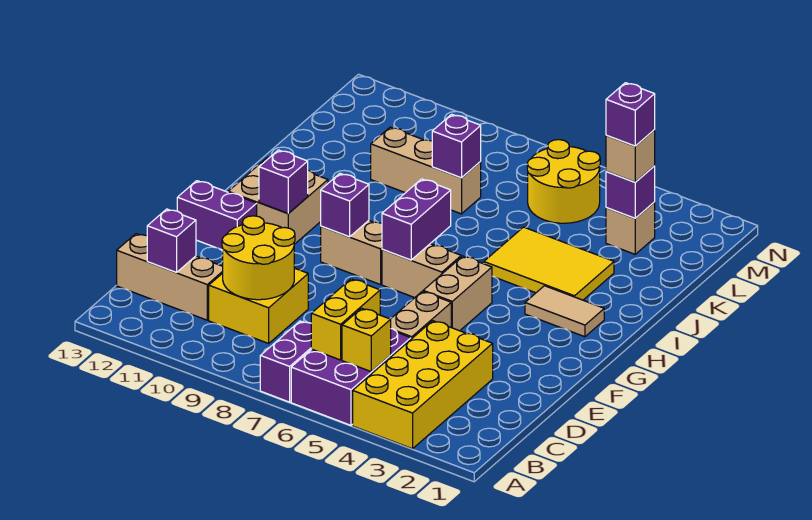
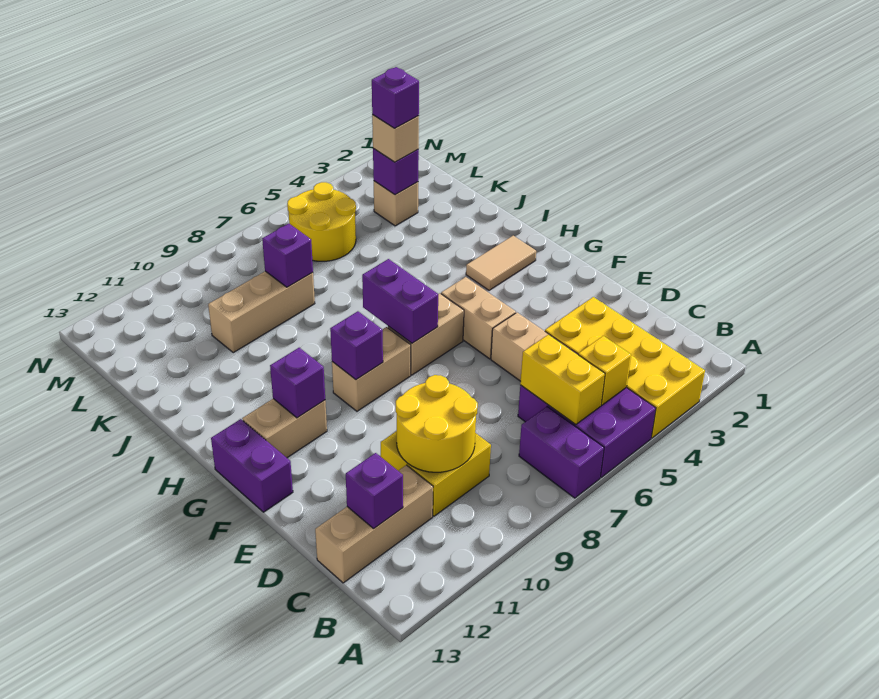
purple 1x2 brick [177,181,257,250] -> purple 1x2 brick turned to [211,419,293,512]
tan 2x2 brick [228,157,328,244] -> tan 1x2 brick [242,399,327,458]
yellow 2x3 tile [484,227,614,300] -> none

